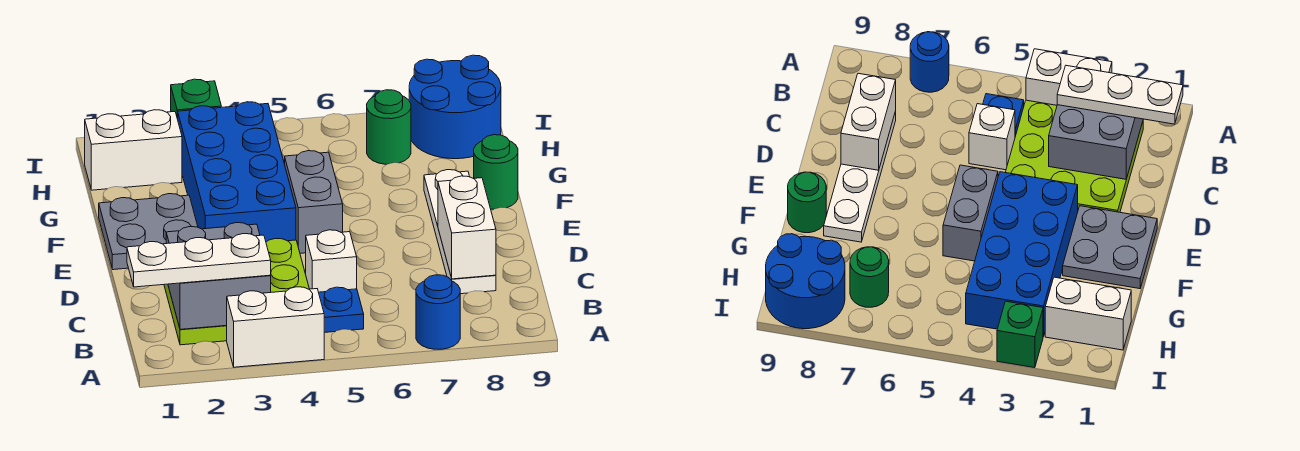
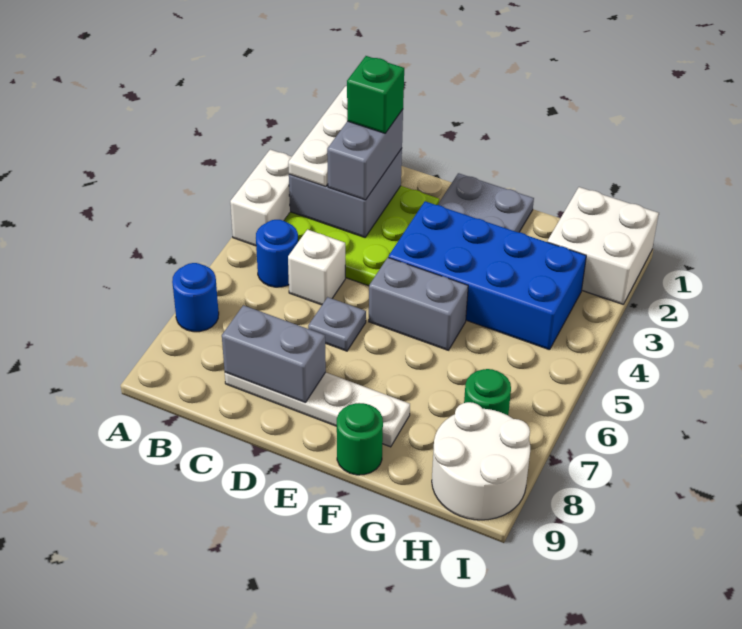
blue 1x1 plate [319,287,364,332] -> blue 1x1 round brick [256,220,298,287]
none -> grey 1x2 brick [327,110,403,200]
white 1x2 brick [438,176,496,279] -> grey 1x2 brick [222,305,326,403]
none -> grey 1x1 plate [308,297,366,351]
white 1x2 brick [85,110,182,190] -> white 2x2 brick [547,187,659,304]
blue 2x2 round brick [409,55,501,159] -> white 2x2 round brick [432,402,530,520]
green 1x1 brick [171,79,221,119] -> green 1x1 brick moved to [347,56,404,133]

